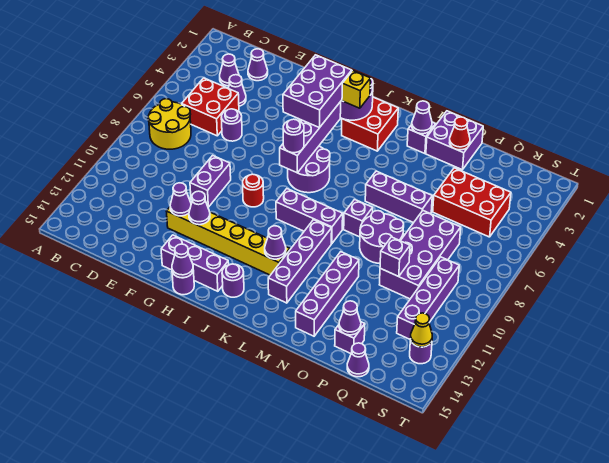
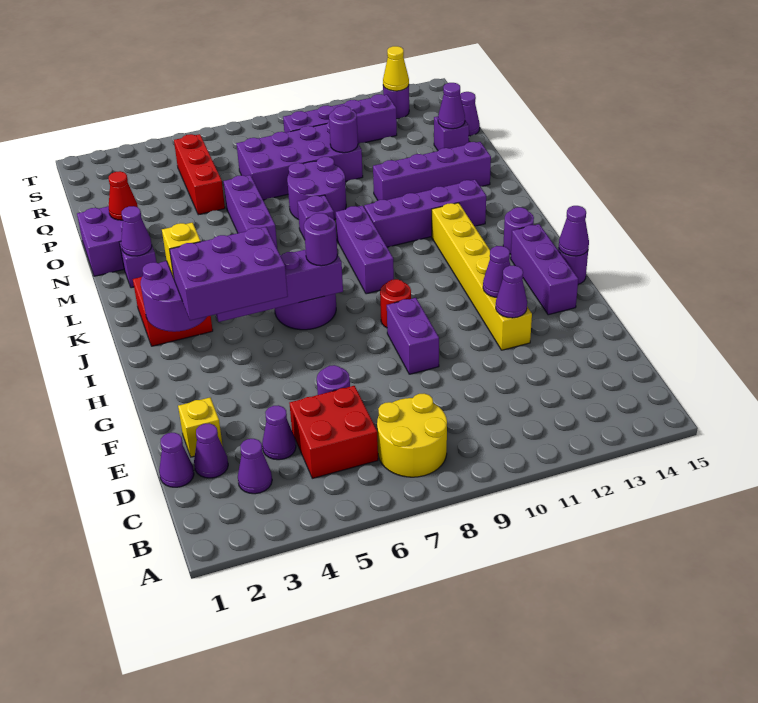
none -> yellow 1x1 brick [178,398,223,457]
purple 1x2 brick [190,155,231,207] -> purple 1x2 brick turned to [387,298,439,374]
purple 1x1 cone [265,226,286,259] -> purple 1x1 cone moved to [159,433,194,487]
red 2x3 brick [433,168,511,237] -> red 1x3 brick [174,134,225,215]
purple 1x1 brick [380,237,410,276] -> purple 1x1 round brick [329,106,358,153]

